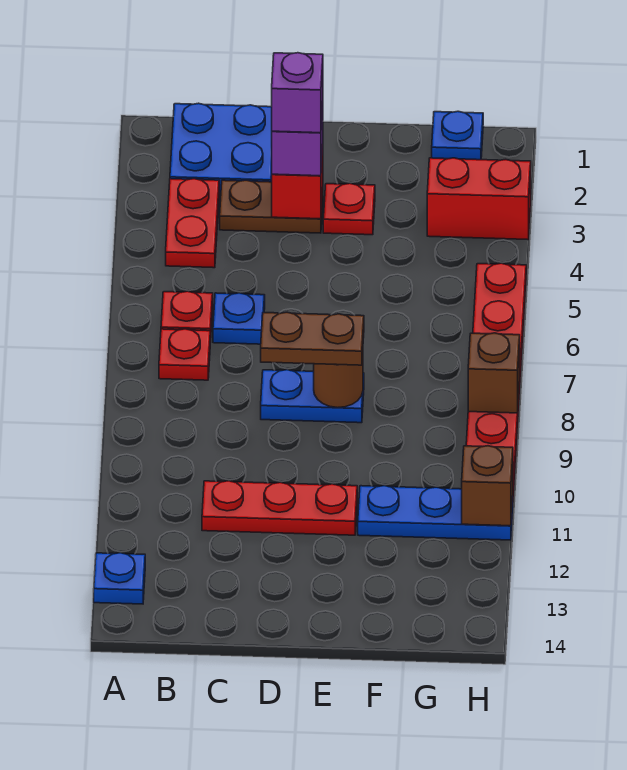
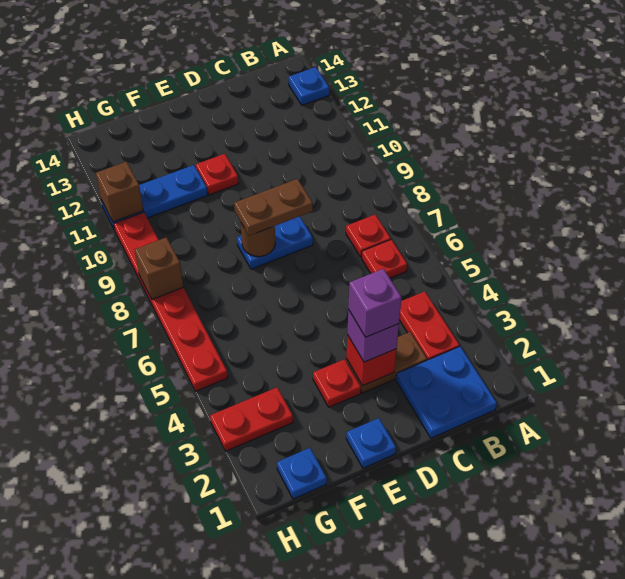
blue 1x1 plate [213,293,265,344] -> blue 1x1 plate moved to [346,418,396,468]
red 1x3 plate [202,481,357,535] -> red 1x1 plate [196,154,238,195]
red 1x2 brick [427,158,531,240] -> red 1x2 plate [210,388,293,451]

